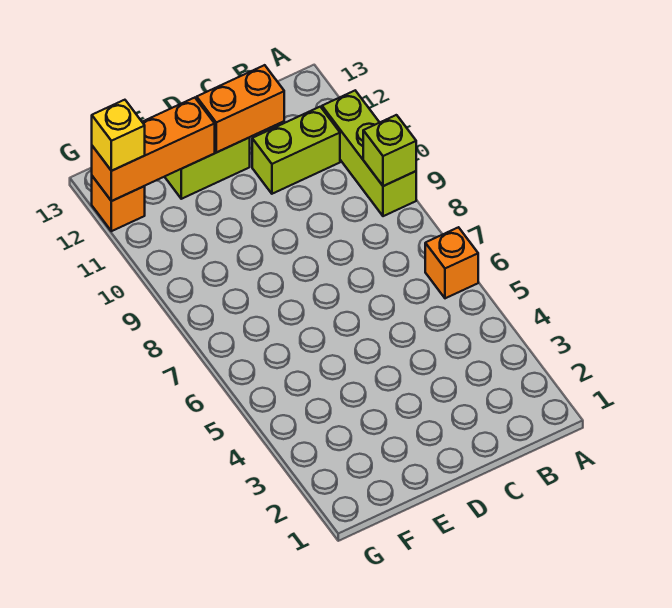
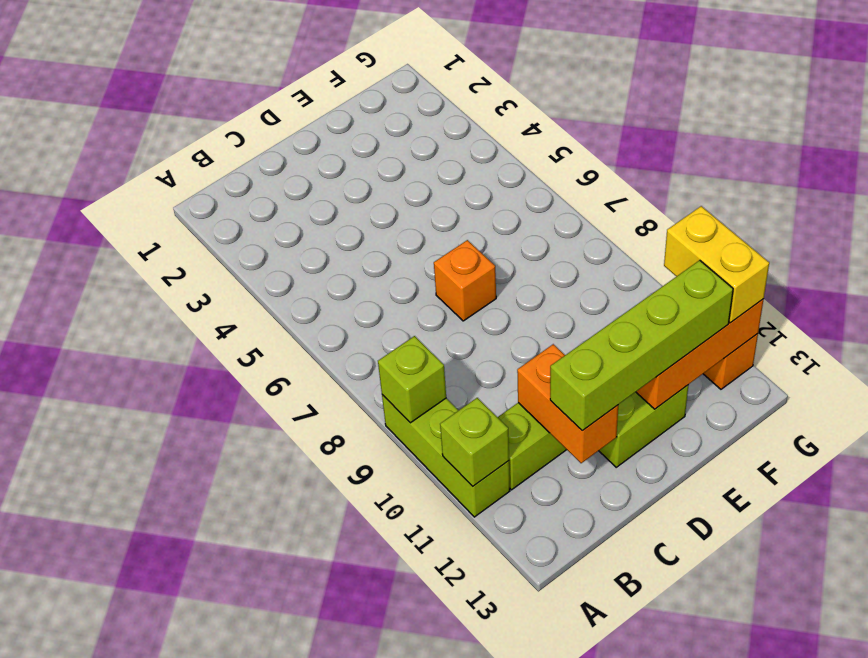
orange 1x1 brick [425,227,478,298] -> orange 1x1 brick moved to [434,240,496,321]
none -> lime 1x1 brick [440,398,509,486]
orange 1x2 brick [197,65,284,153] -> orange 1x2 brick turned to [517,344,618,463]
none -> lime 1x4 brick [550,260,733,431]
yellow 1x1 brick [92,100,145,171] -> yellow 1x2 brick [664,206,769,323]

